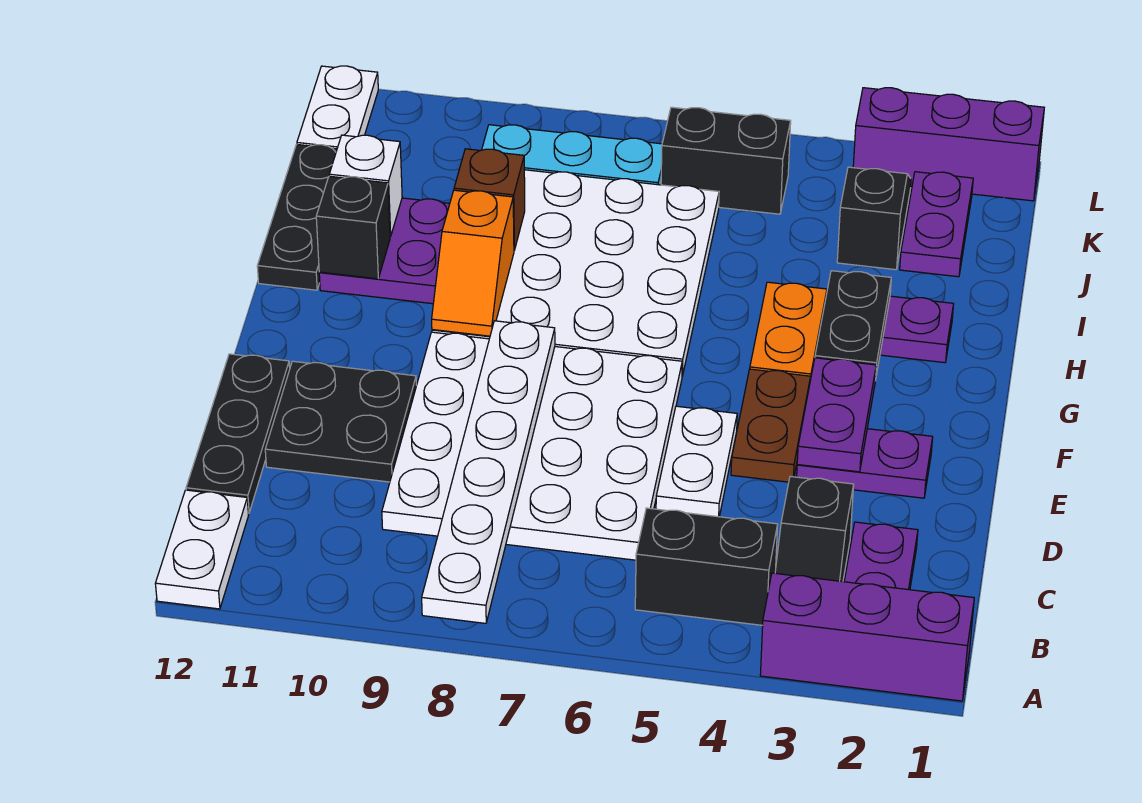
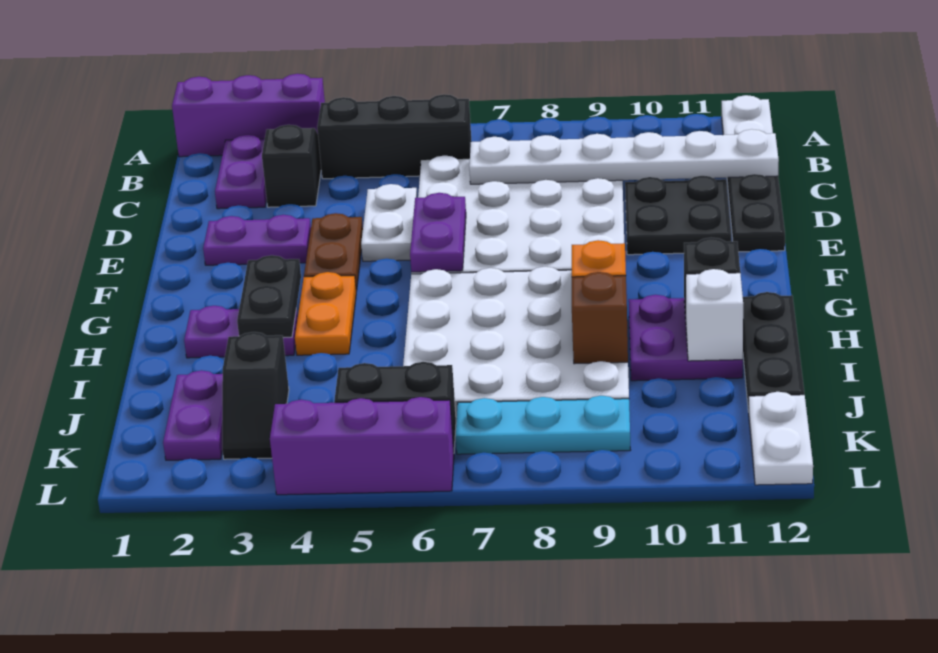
white 1x6 plate [422,321,555,623] -> white 1x6 plate turned to [469,129,779,184]
black 1x2 brick [635,508,778,625] -> black 1x3 brick [317,94,472,179]
purple 1x2 plate [797,358,876,472] -> purple 1x2 plate moved to [410,193,466,272]
purple 1x3 brick [853,88,1044,201] -> purple 1x3 brick moved to [270,397,454,495]

